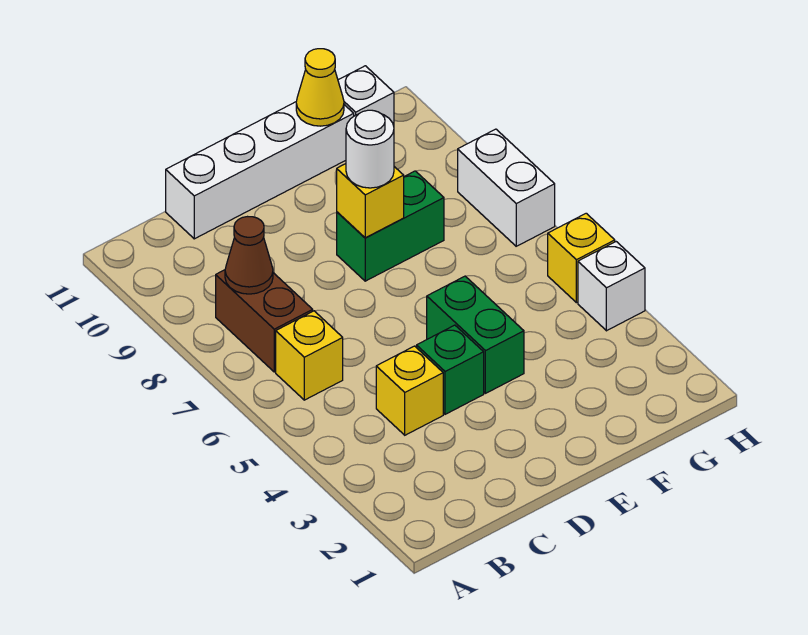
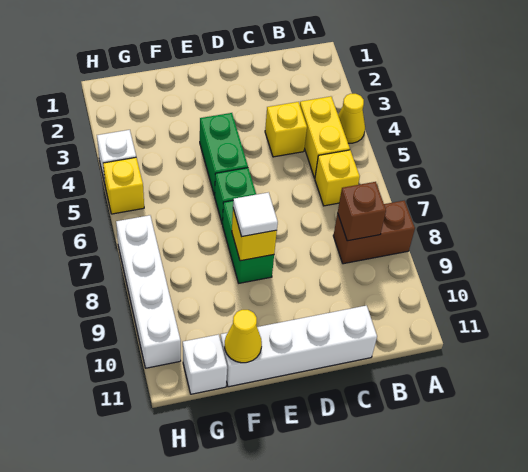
none -> yellow 1x1 cone [338,94,365,143]
none -> yellow 1x2 brick [300,96,350,178]
brown 1x2 brick [216,270,313,372] -> brown 1x2 brick turned to [333,201,415,264]
brown 1x1 cone [225,217,273,294] -> brown 1x1 brick [338,182,386,241]
green 1x1 brick [417,325,484,414] -> green 1x1 brick moved to [215,168,256,224]
green 1x2 brick [337,171,444,281] -> green 1x2 brick turned to [223,201,274,283]
white 1x1 round brick [346,110,394,188] -> white 1x1 tile [233,192,278,236]
white 1x2 brick [458,129,555,246] -> white 1x4 brick [116,215,181,368]

